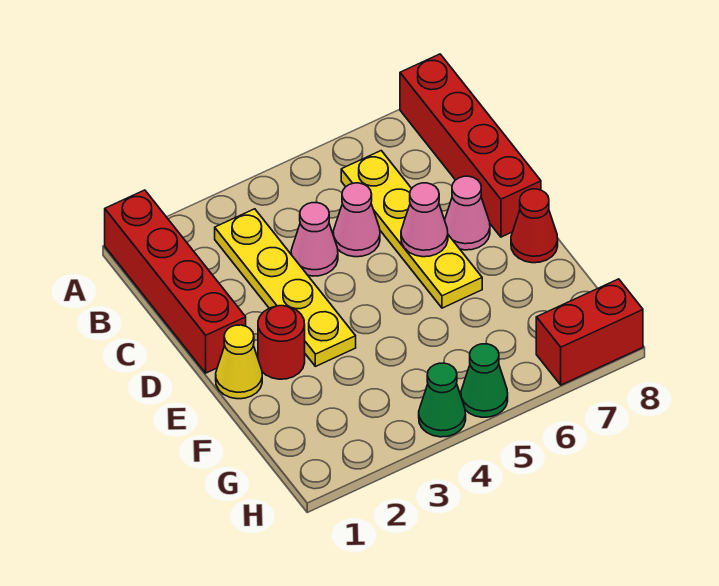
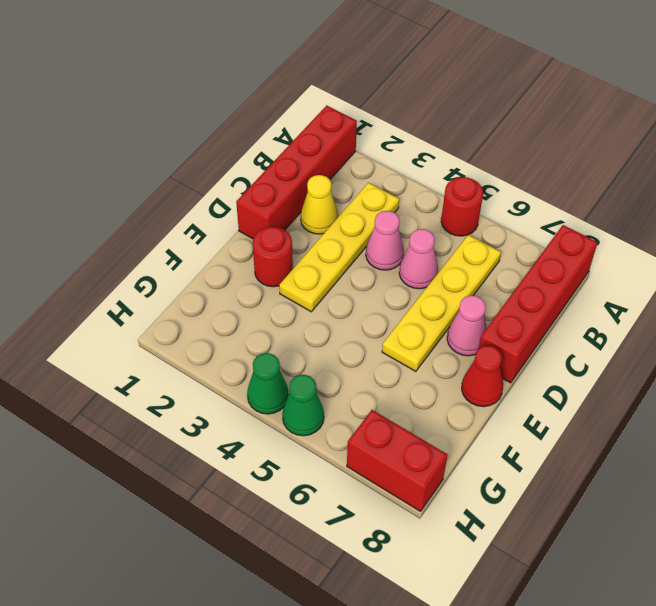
none -> red 1x1 round brick [441,177,483,236]
pink 1x1 cone [401,183,448,257] -> none
yellow 1x1 cone [216,325,262,399] -> yellow 1x1 cone moved to [301,175,338,234]

